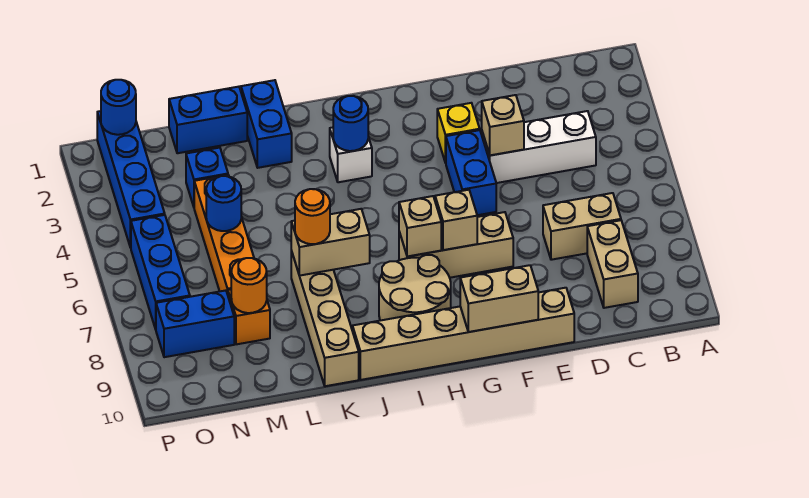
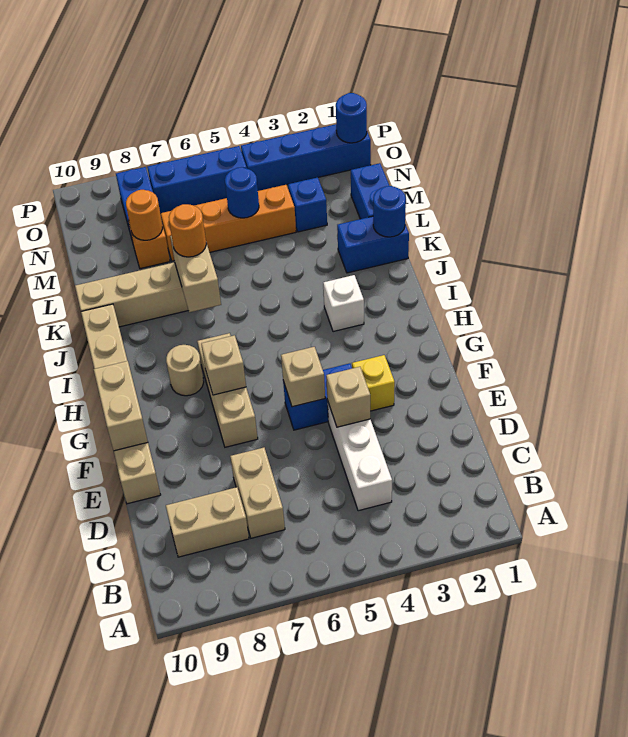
tan 1x1 brick [399,196,441,257] -> tan 1x1 brick moved to [281,347,325,407]
tan 2x2 round brick [379,255,451,321] -> tan 1x1 round brick [166,345,204,396]
blue 1x1 round brick [333,96,368,151] -> blue 1x1 round brick moved to [373,186,406,237]

